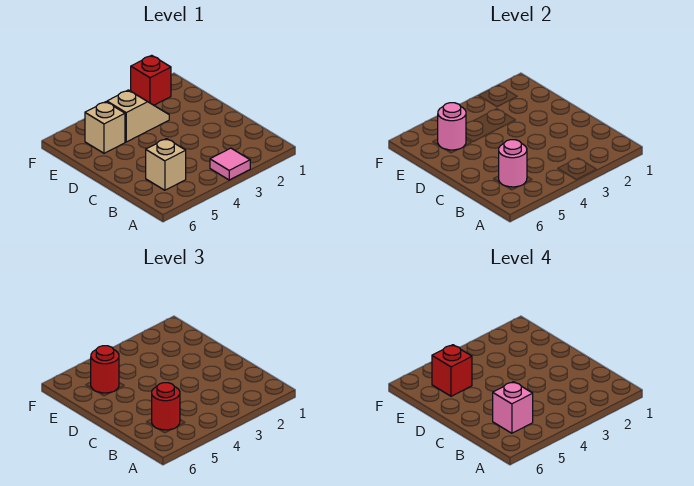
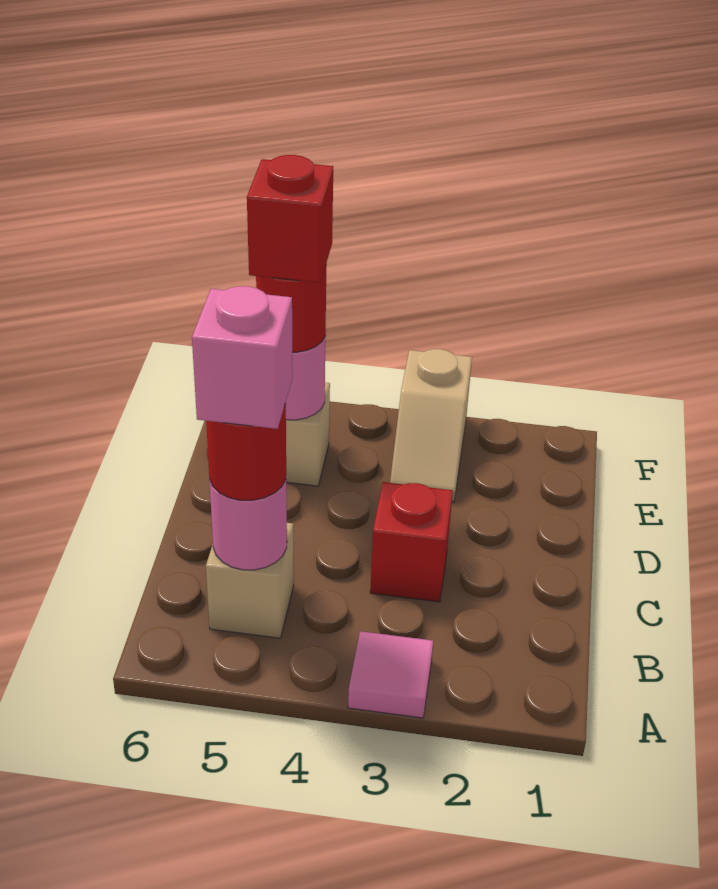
tan 1x2 slope [107,90,169,142] -> tan 1x2 slope turned to [390,349,472,502]
red 1x1 brick [131,55,171,105] -> red 1x1 brick moved to [370,482,453,602]

